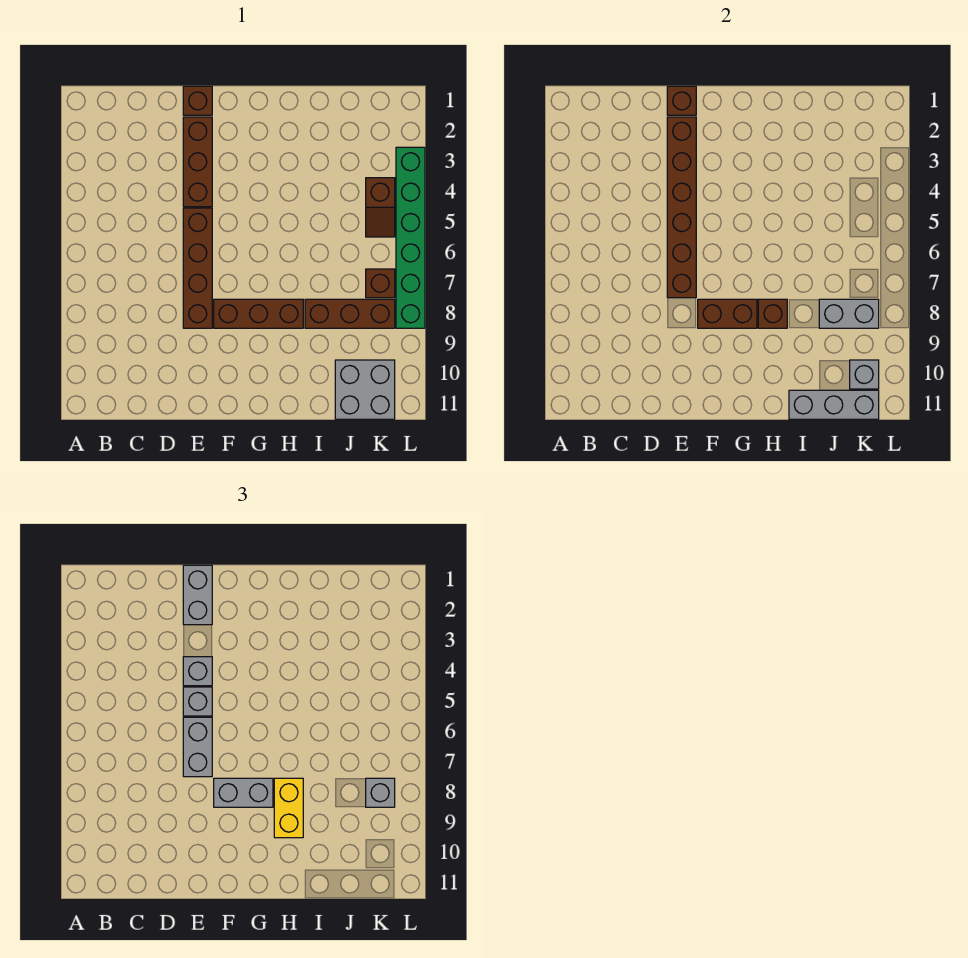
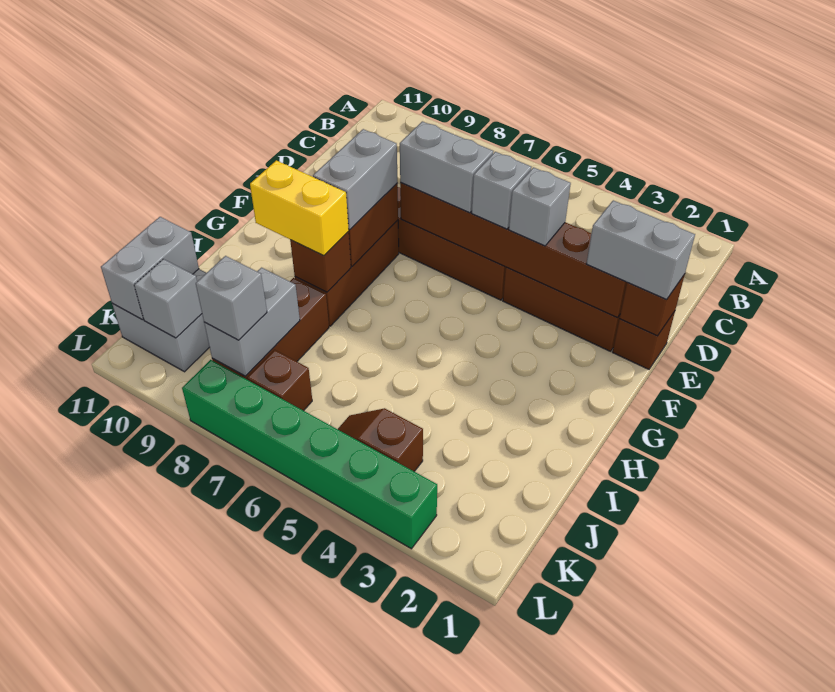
grey 1x3 brick [789,390,879,419] -> grey 1x2 brick [101,217,199,320]

